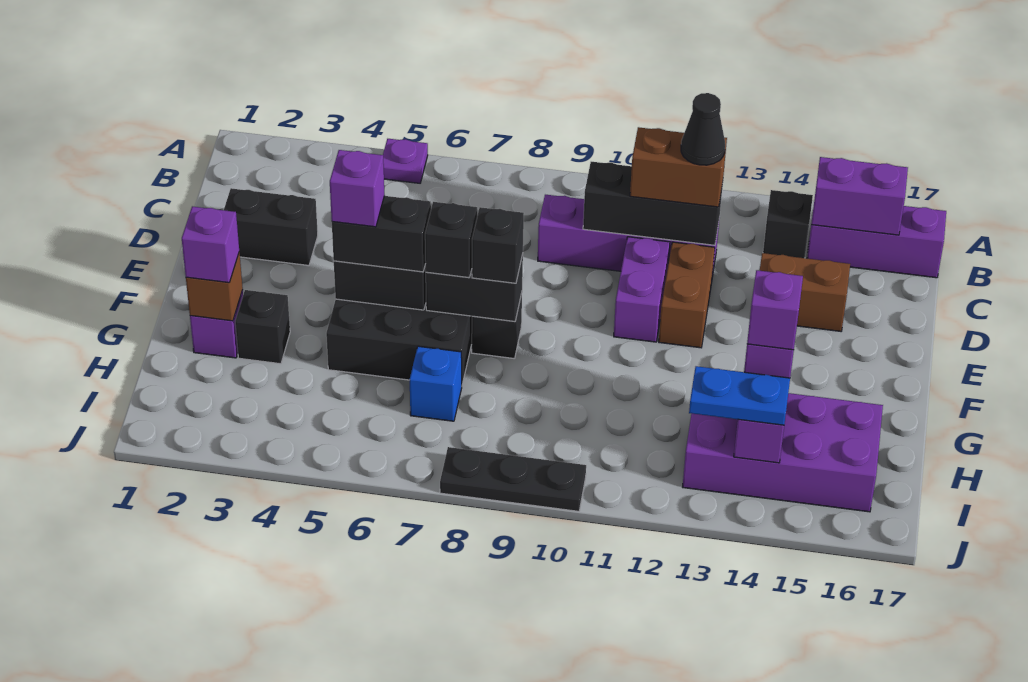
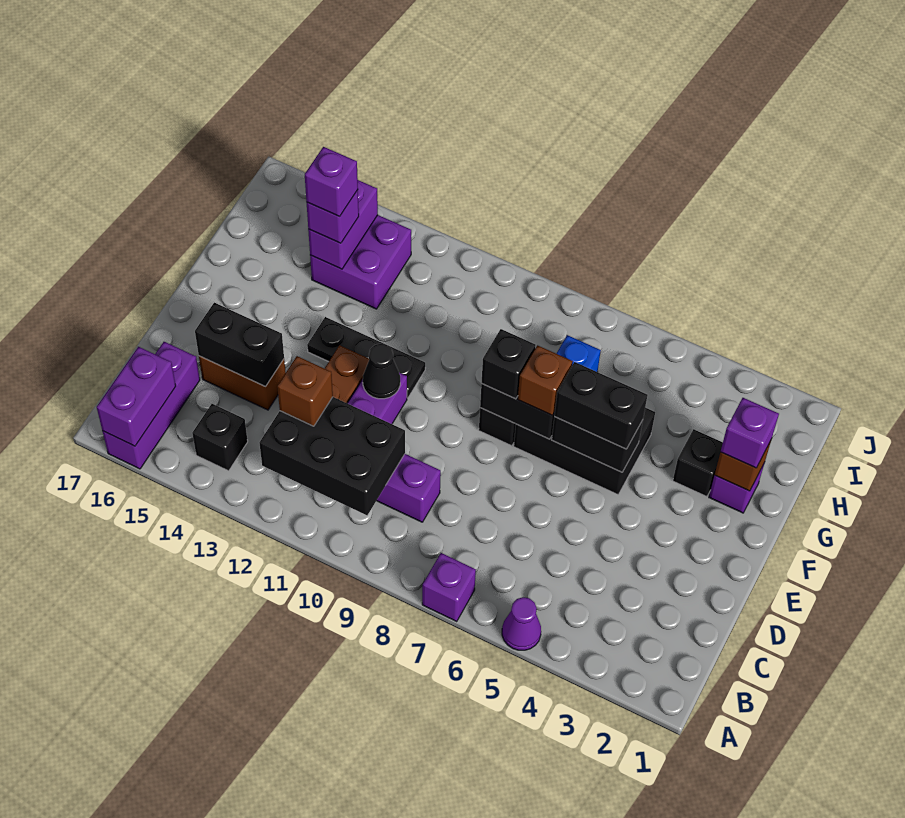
purple 1x1 plate [383,139,428,183] -> purple 1x1 cone [502,597,541,650]
purple 1x3 brick [807,206,946,278] -> purple 1x3 brick turned to [103,342,200,469]
purple 1x2 brick [811,157,908,235] -> purple 1x2 brick turned to [97,347,176,446]
black 1x3 brick [583,162,723,245] -> black 2x3 brick [260,397,405,515]
brown 1x2 brick [630,127,727,207] -> brown 1x1 brick [277,356,333,426]
black 1x1 cone [681,93,725,165] -> black 1x1 cone moved to [363,344,400,399]
black 1x2 brick [224,188,318,265] -> black 1x2 brick moved to [195,303,284,387]
purple 1x1 brick [330,150,384,227] -> purple 1x1 brick moved to [422,553,476,621]
black 1x1 brick [425,202,477,278] -> brown 1x1 brick [518,345,573,416]
purple 2x4 brick [683,393,883,512] -> purple 2x2 brick [310,215,411,309]
blue 1x2 plate [689,366,790,425] -> none
black 1x3 plate [440,447,586,511] -> black 1x3 plate moved to [307,317,425,398]

